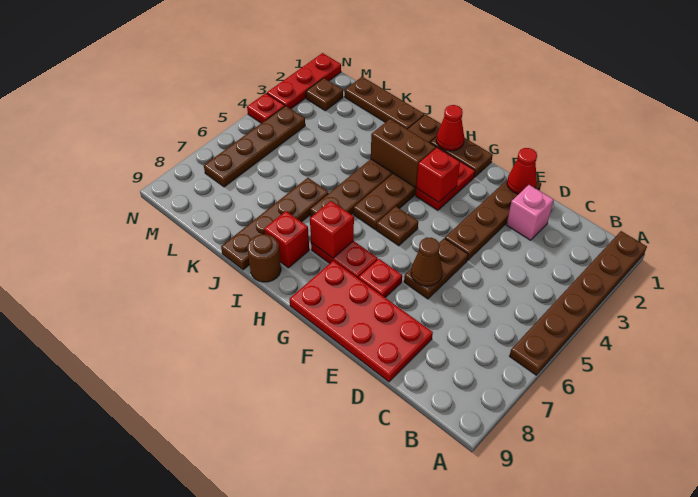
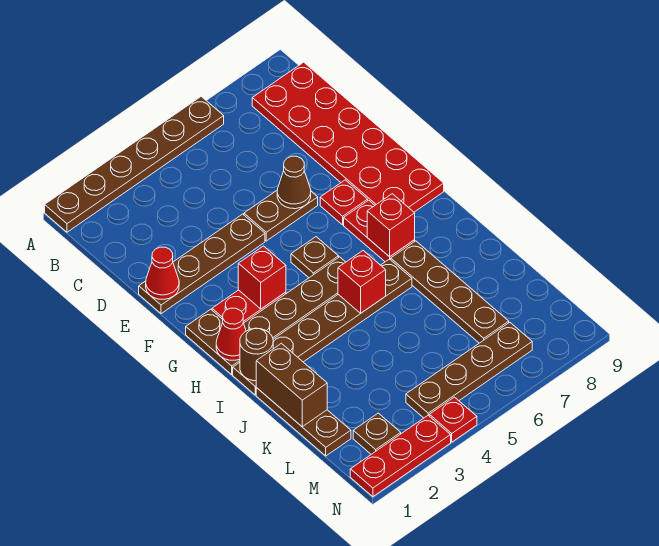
pink 1x1 brick [507,185,554,240] -> none
red 2x4 plate [289,261,433,382] -> red 2x6 plate [252,62,444,212]
brown 1x2 brick [371,119,436,187] -> brown 1x2 brick moved to [256,343,327,427]
red 1x1 brick [264,211,309,268] -> red 1x1 brick moved to [338,251,386,314]
brown 1x1 round brick [247,234,281,282] -> brown 1x1 round brick moved to [240,328,273,381]
brown 1x4 plate [221,178,329,270] -> brown 1x4 plate turned to [391,241,509,343]

